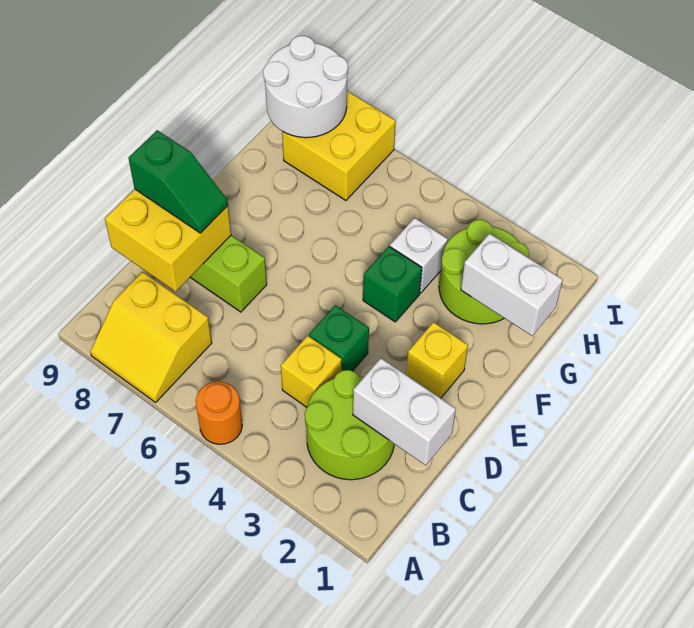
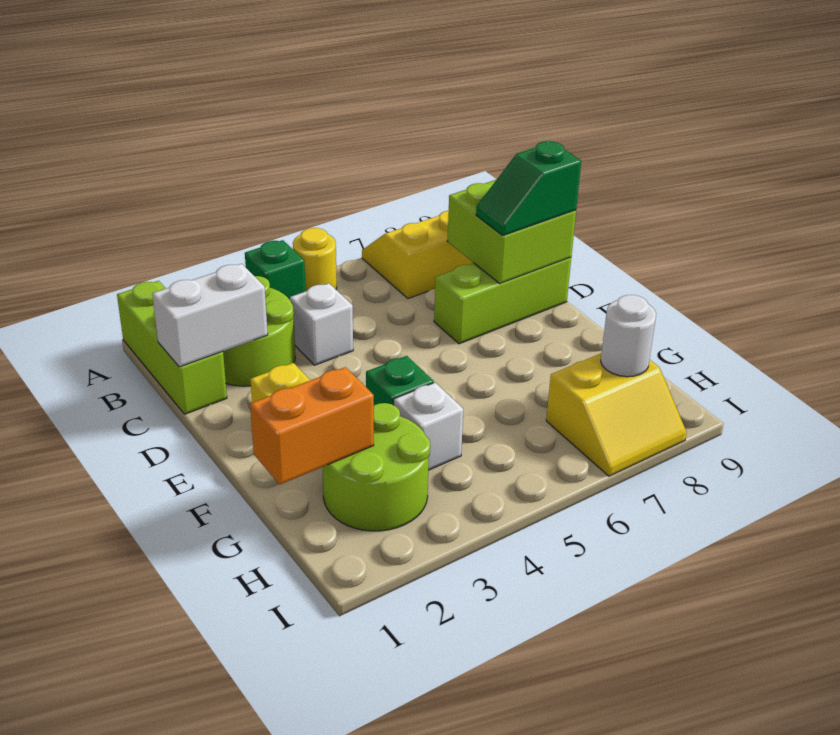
none -> lime 1x3 brick [117,281,227,414]
orange 1x1 round brick [196,381,242,444] -> yellow 1x1 round brick [293,228,337,291]
yellow 1x1 brick [281,336,342,407] -> white 1x1 brick [290,283,353,365]
yellow 2x2 brick [105,189,231,292] -> lime 2x2 brick [447,180,576,284]
green 1x1 brick [309,305,369,371] -> green 1x1 brick moved to [245,240,306,300]
white 1x2 brick [461,234,563,336] -> orange 1x2 brick [250,367,374,484]
yellow 2x2 brick [282,91,396,200] -> yellow 2x2 slope [546,354,687,476]
white 2x2 round brick [263,36,348,138] -> white 1x1 round brick [601,295,656,377]

